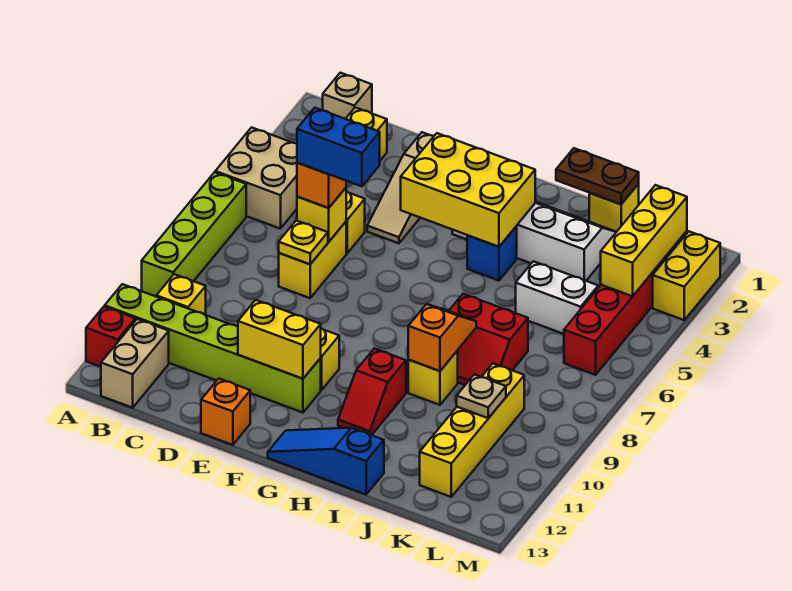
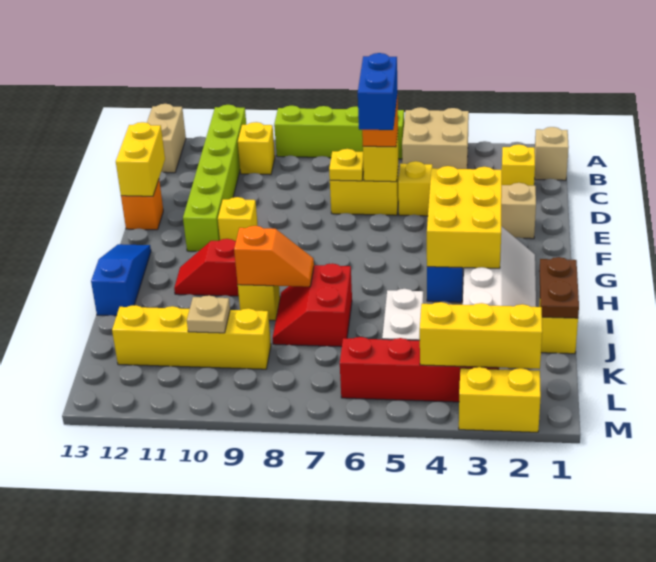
red 1x1 brick [86,307,135,367] -> none
tan 1x2 brick [101,319,169,408] -> tan 1x2 brick turned to [147,104,186,173]
yellow 1x2 brick [238,300,321,379] -> yellow 1x2 brick moved to [116,122,165,196]

